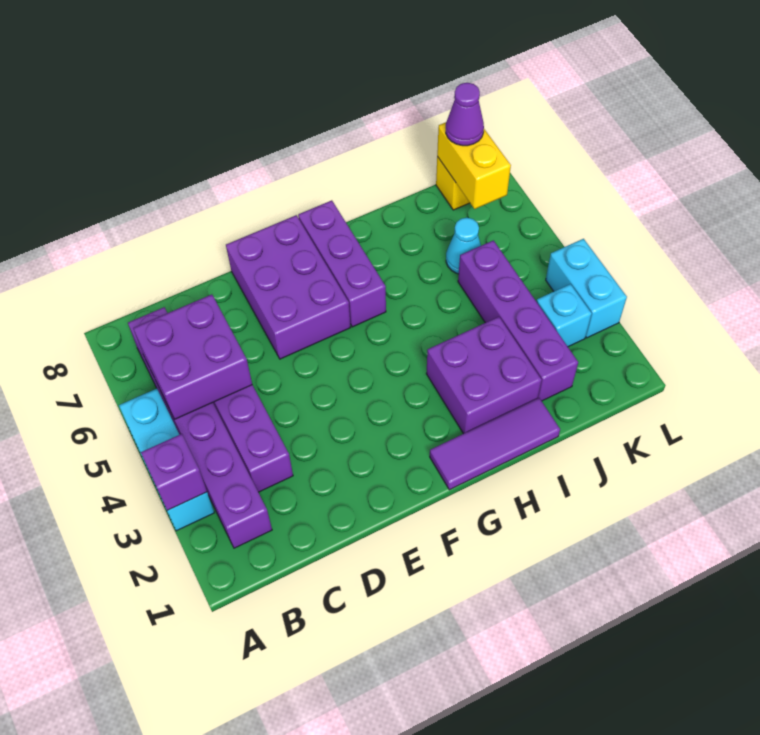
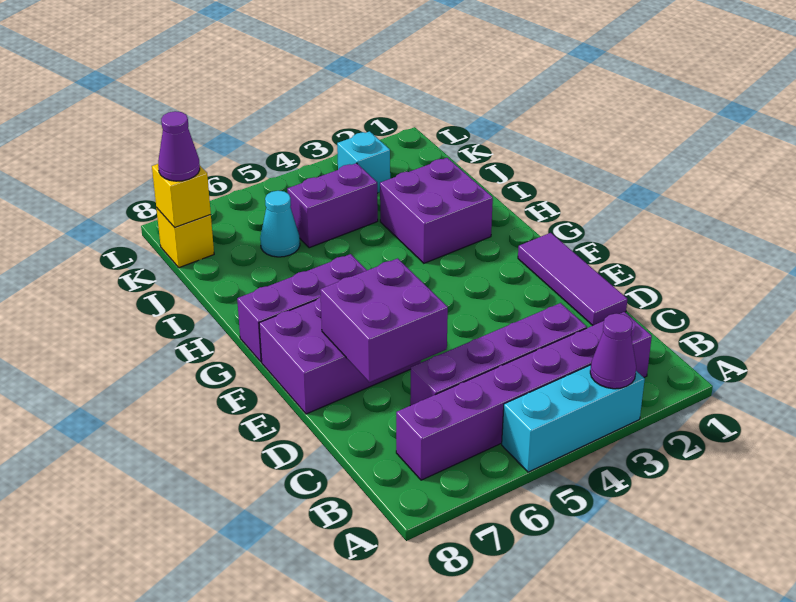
purple 1x1 brick [141,434,207,510] -> purple 1x1 cone [590,314,636,389]
purple 2x2 brick [133,294,252,419] -> purple 2x2 brick moved to [320,258,448,382]
purple 1x3 tile [430,398,560,490] -> purple 1x3 tile moved to [518,233,627,325]
purple 1x4 brick [458,240,578,401] -> purple 1x2 brick [287,163,378,248]
yellow 1x2 brick [437,122,511,209] -> yellow 1x1 brick [152,164,211,227]
cyan 1x2 brick [546,239,627,338] -> none

